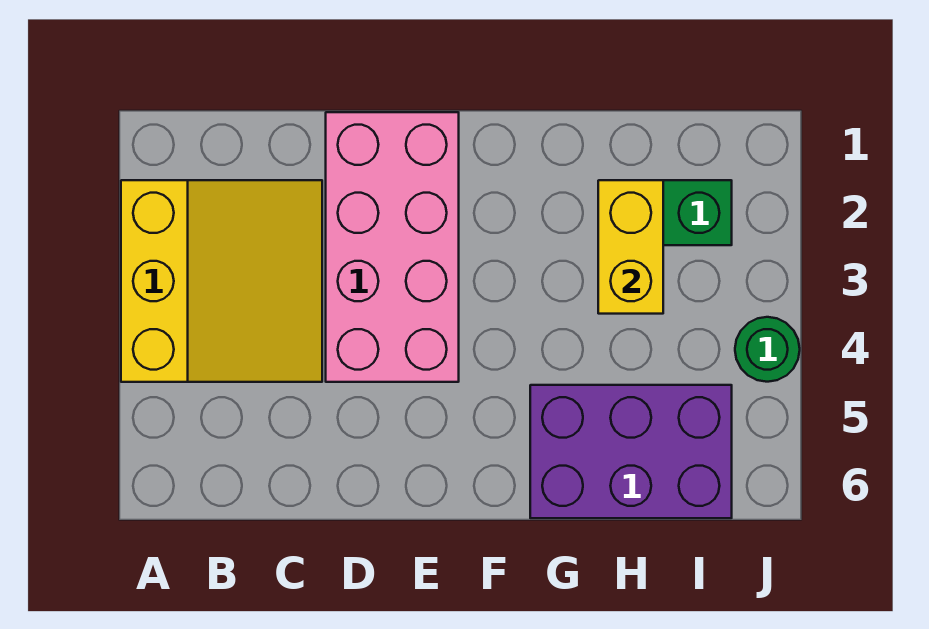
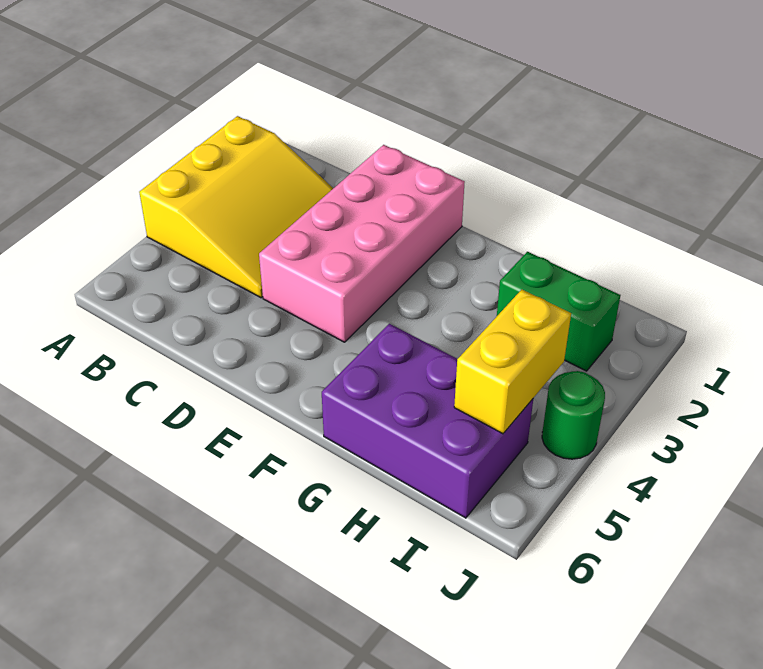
yellow 1x2 brick [598,180,663,314] -> yellow 1x2 brick moved to [454,290,571,434]

